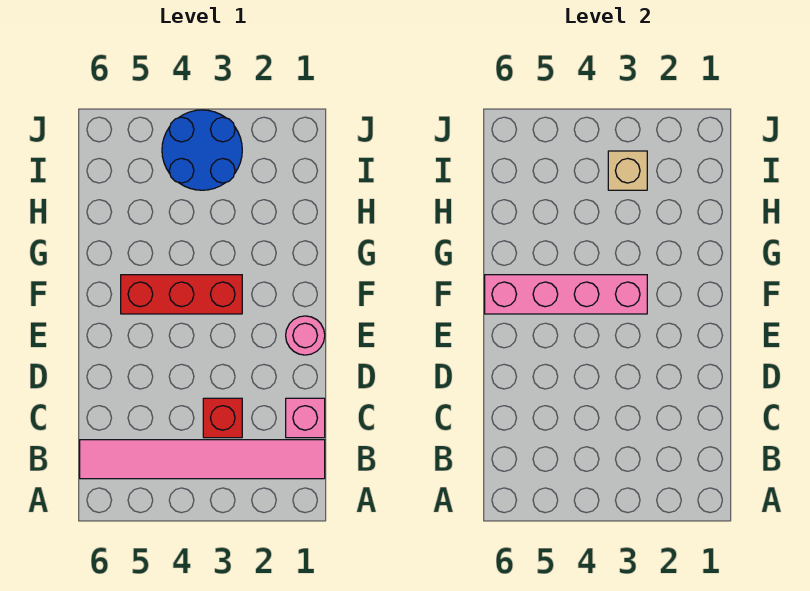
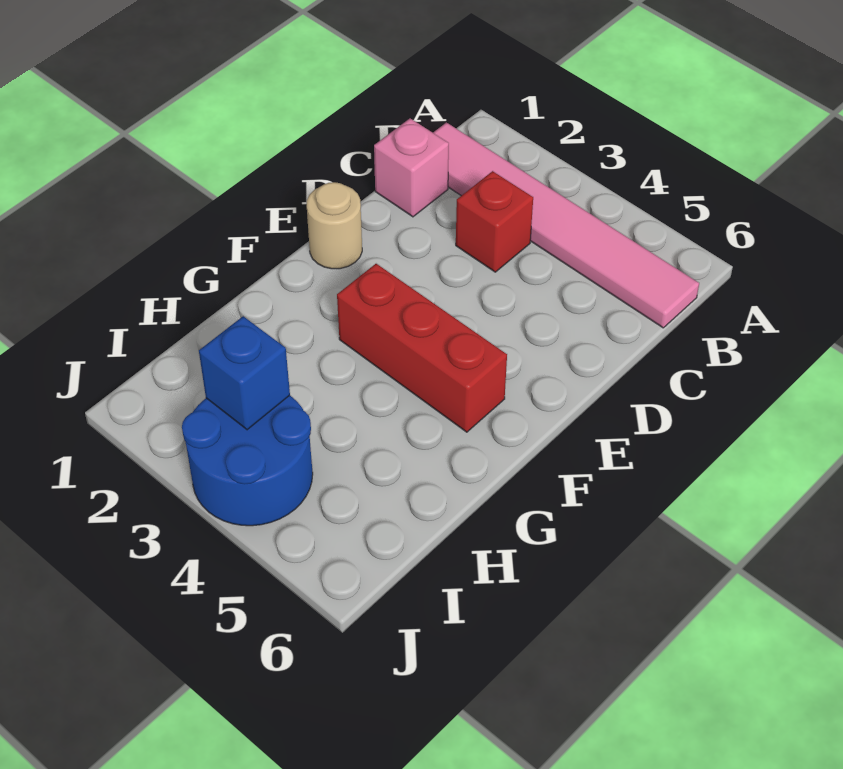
pink 1x1 round brick [286,316,325,355] -> tan 1x1 round brick [307,182,362,269]
pink 1x4 brick [485,275,647,314] -> none
tan 1x1 brick [608,151,647,190] -> blue 1x1 brick [199,316,290,430]

